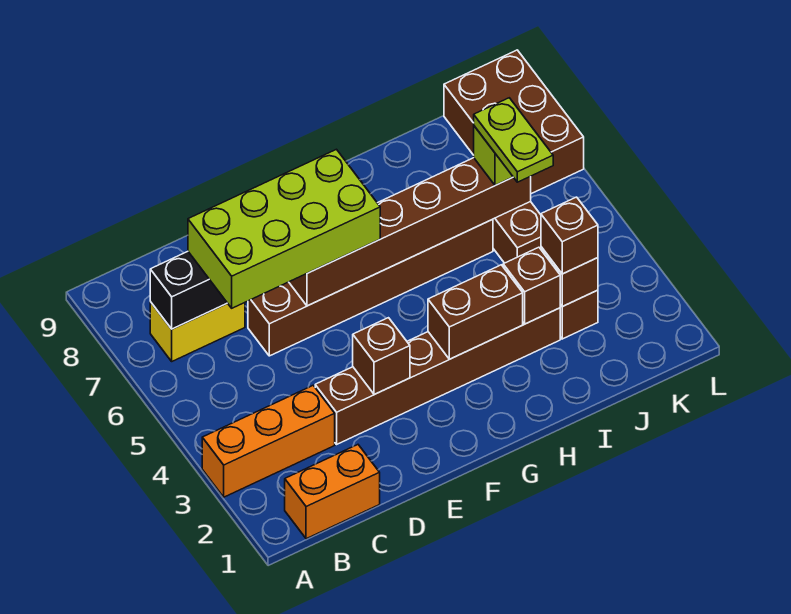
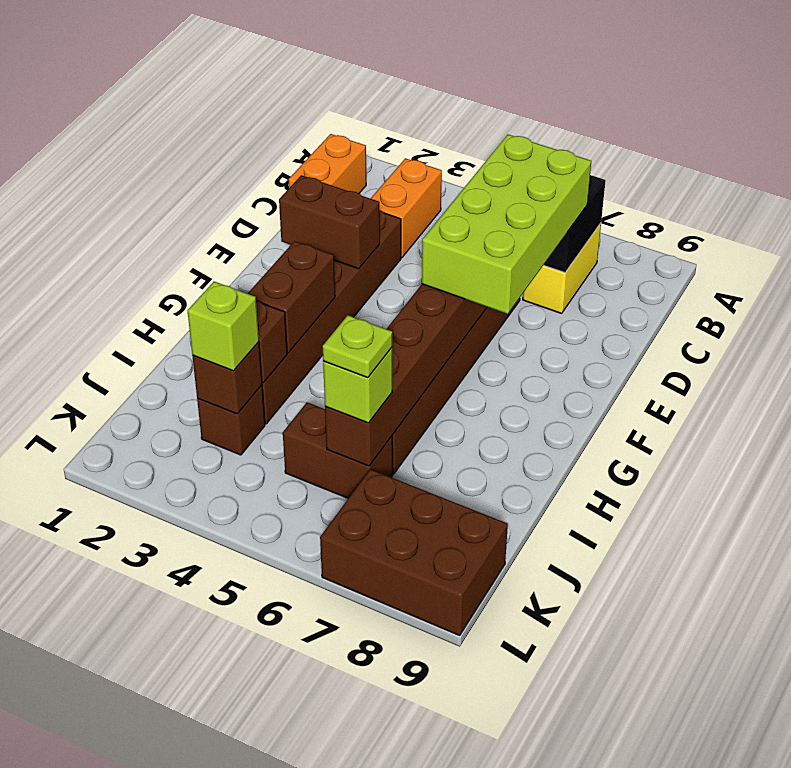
orange 1x3 brick [202,385,335,497] -> orange 1x2 brick [370,158,442,258]
brown 1x1 brick [353,318,410,395] -> brown 1x2 brick [279,175,380,269]
brown 1x1 brick [541,197,598,274] -> lime 1x1 brick [187,282,259,371]
lime 1x2 plate [474,98,553,182] -> lime 1x1 plate [323,315,392,378]

